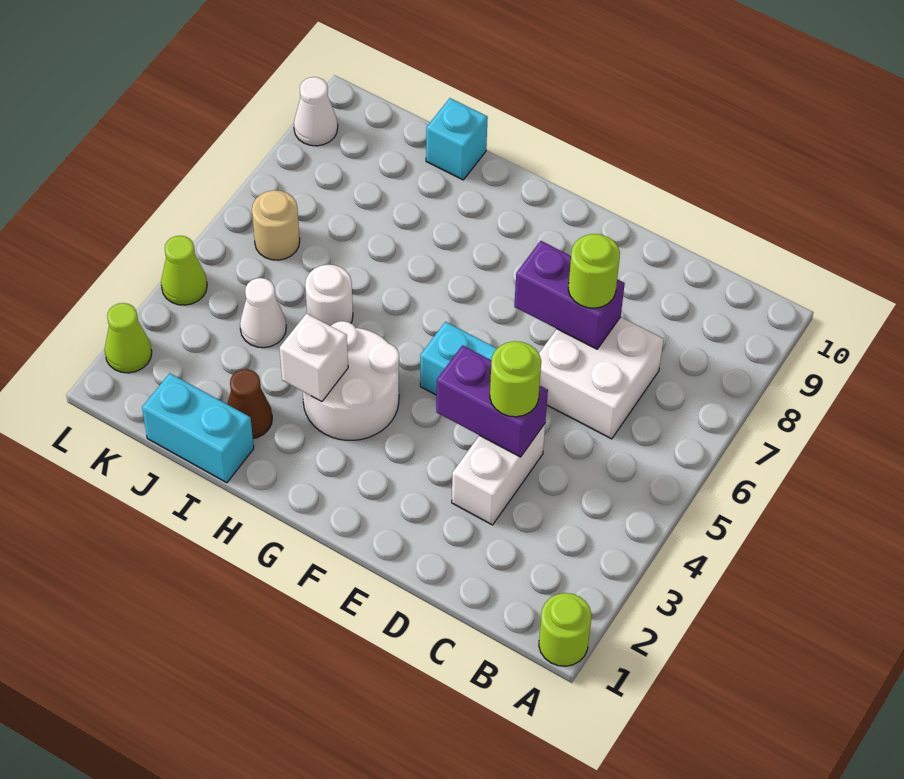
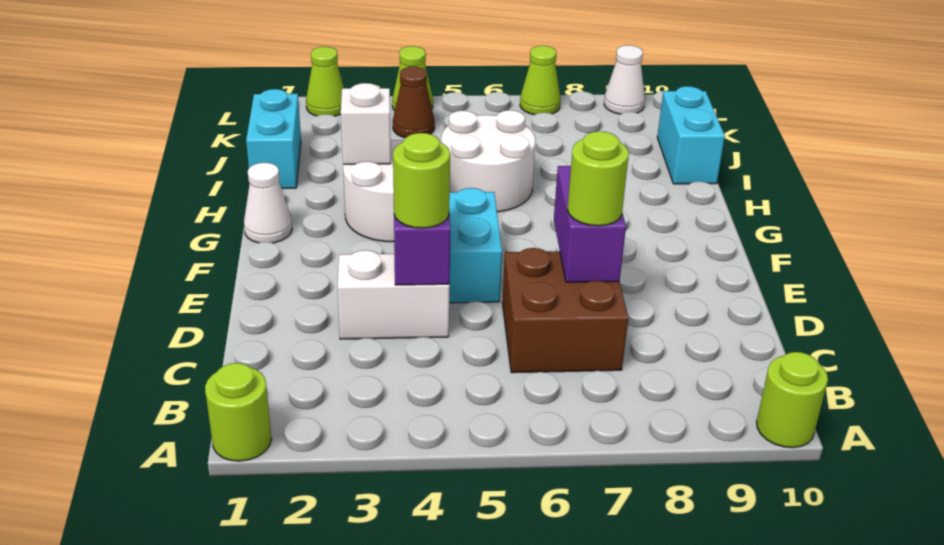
none -> lime 1x1 round brick [757,352,828,448]
white 2x2 brick [539,317,664,439] -> brown 2x2 brick [502,248,628,373]
brown 1x1 cone [227,369,272,438] -> brown 1x1 cone moved to [393,67,435,138]
white 1x1 round brick [305,265,353,326] -> white 2x2 round brick [441,110,535,212]
cyan 1x1 brick [426,98,488,180] -> cyan 1x2 brick [657,86,725,184]
white 1x1 cone [240,278,286,348] -> white 1x1 cone moved to [244,163,292,243]
tan 1x1 round brick [252,190,300,260] -> none
none -> lime 1x1 cone [520,46,561,115]

